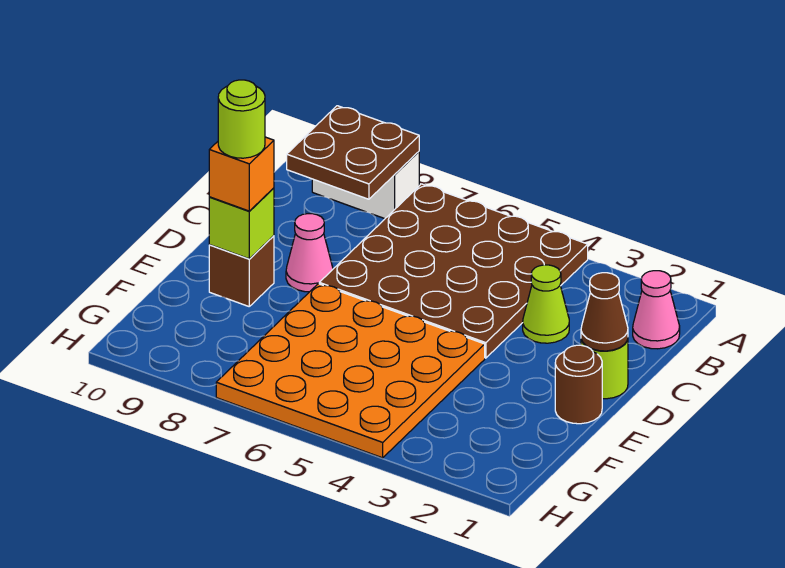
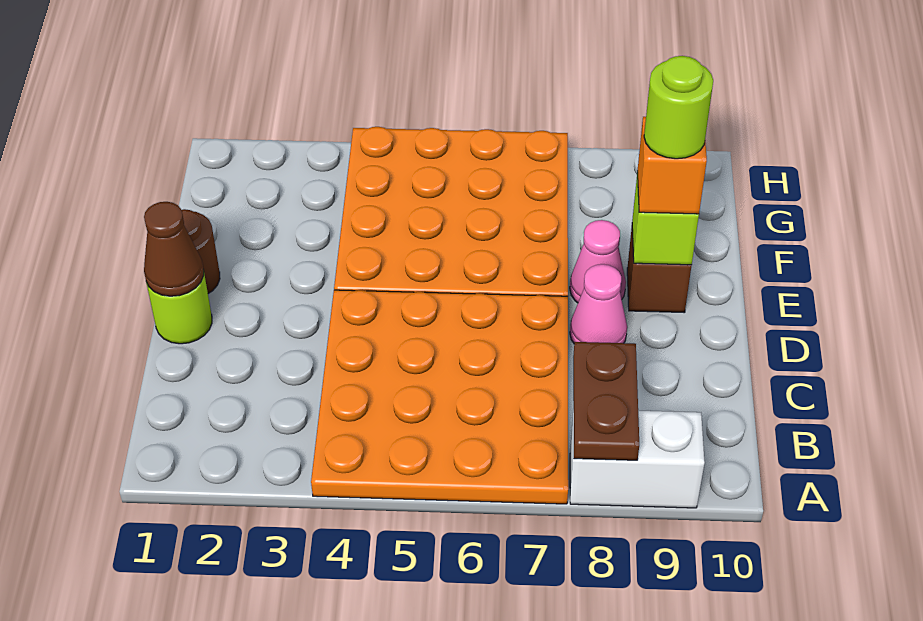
brown 4x4 plate [319,184,588,358] -> orange 4x4 plate [311,290,568,504]
brown 2x2 plate [287,106,419,199] -> brown 1x2 plate [573,342,639,460]
pink 1x1 cone [633,271,680,349] -> pink 1x1 cone moved to [570,220,626,303]
lime 1x1 cone [523,265,569,343] -> none

